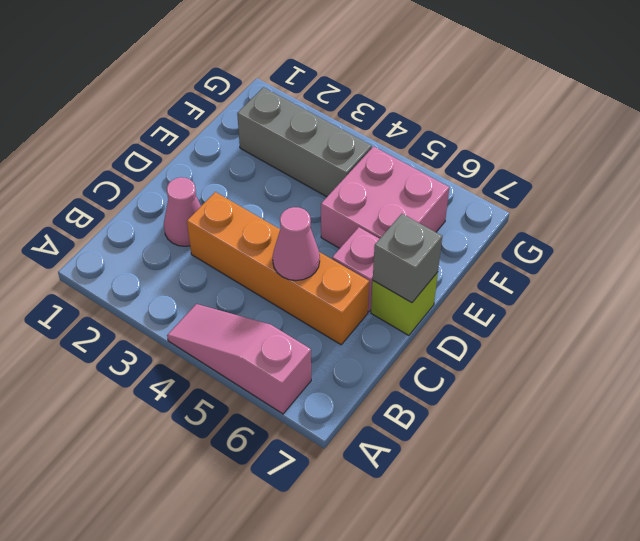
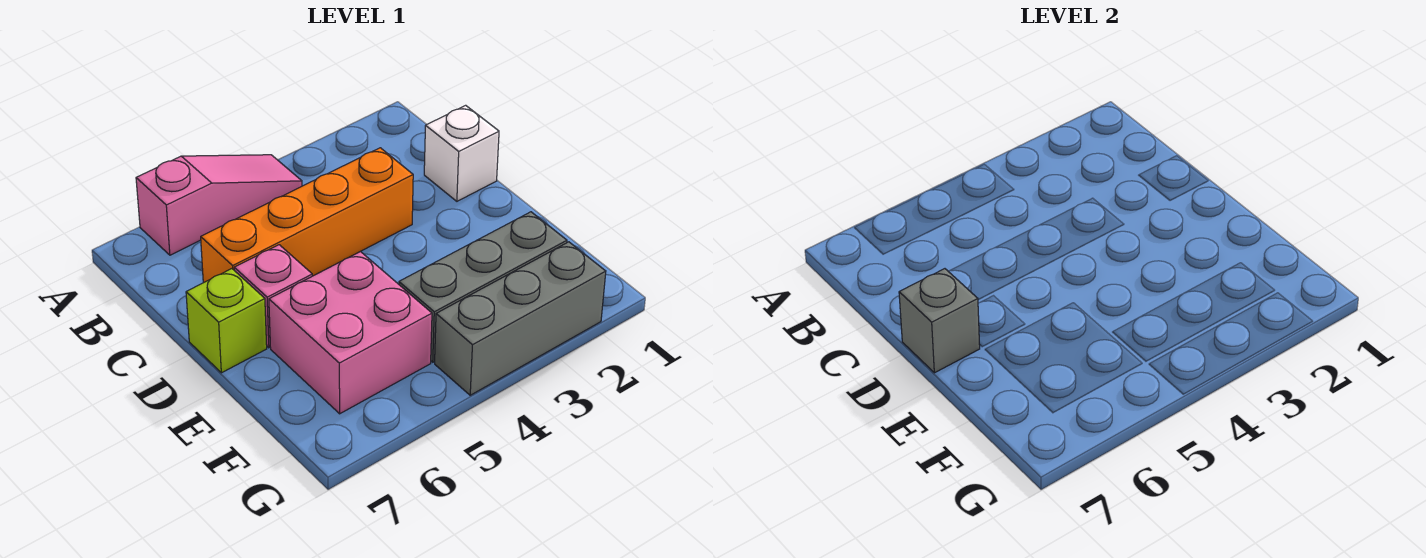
none -> white 1x1 brick [424,105,499,201]
pink 1x1 cone [164,177,201,246] -> none
pink 1x1 cone [273,207,320,281] -> none
none -> grey 1x3 brick [435,242,606,395]

